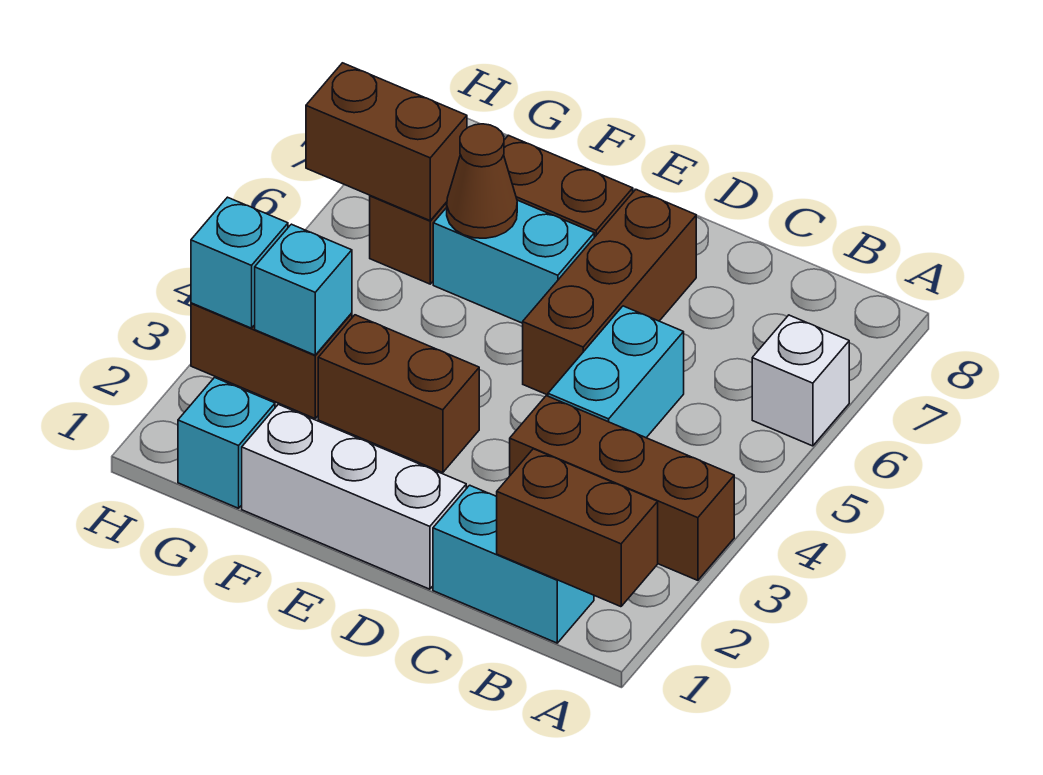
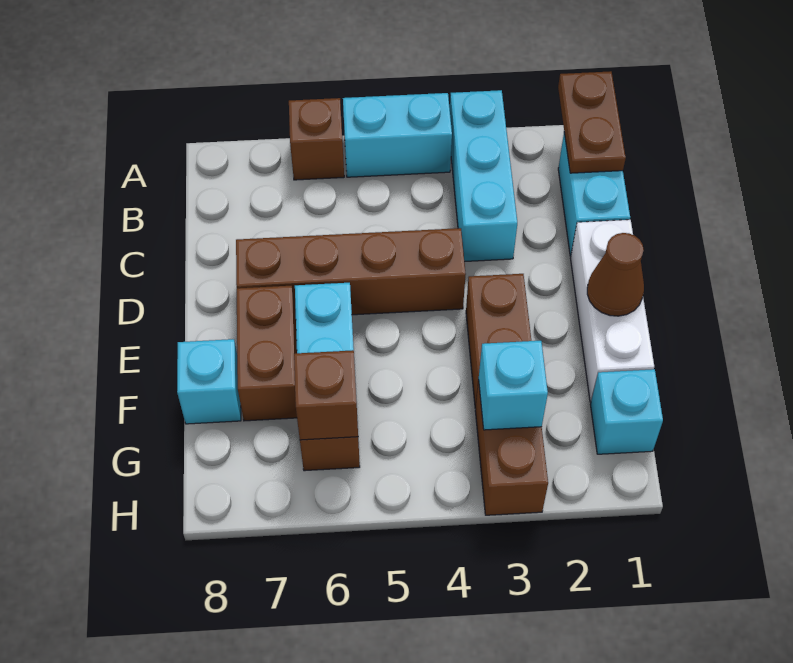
brown 1x2 brick [497,449,658,607] -> brown 1x2 plate [558,71,626,173]
brown 1x3 brick [510,396,734,580] -> cyan 1x3 brick [450,90,517,262]
white 1x1 brick [752,315,849,446] -> brown 1x1 brick [289,98,344,180]
cyan 1x2 brick [548,306,684,438] -> cyan 1x2 brick moved to [343,93,452,177]
brown 1x3 brick [523,190,696,395] -> brown 1x4 brick [236,228,466,317]
brown 1x1 cone [447,124,517,238] -> brown 1x1 cone moved to [587,233,644,316]
brown 1x2 brick [306,63,467,221] -> brown 1x1 brick [294,350,358,440]
cyan 1x1 brick [191,197,288,328] -> cyan 1x1 brick moved to [177,339,241,424]

